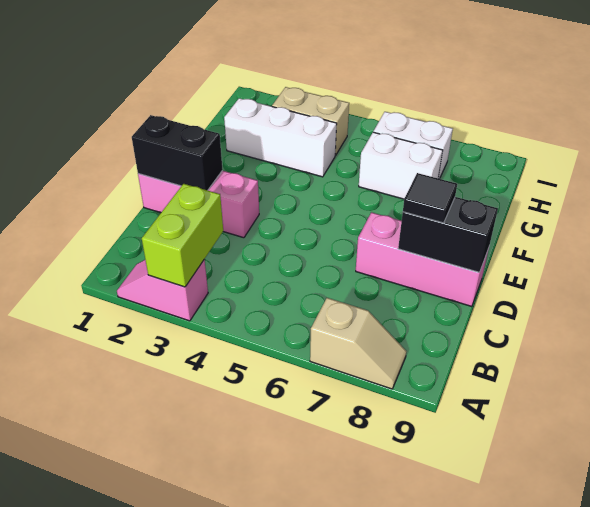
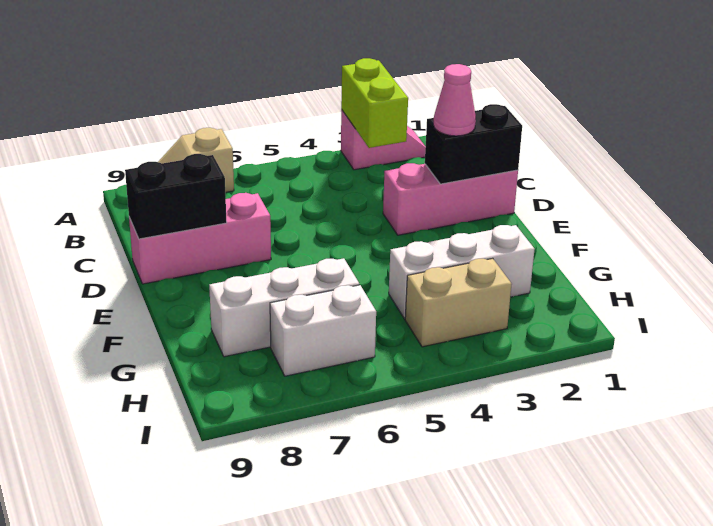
none -> pink 1x1 cone [433,64,476,136]
black 1x1 tile [403,173,457,223] -> none
white 1x2 brick [359,132,443,199] -> white 1x3 brick [209,258,359,357]

